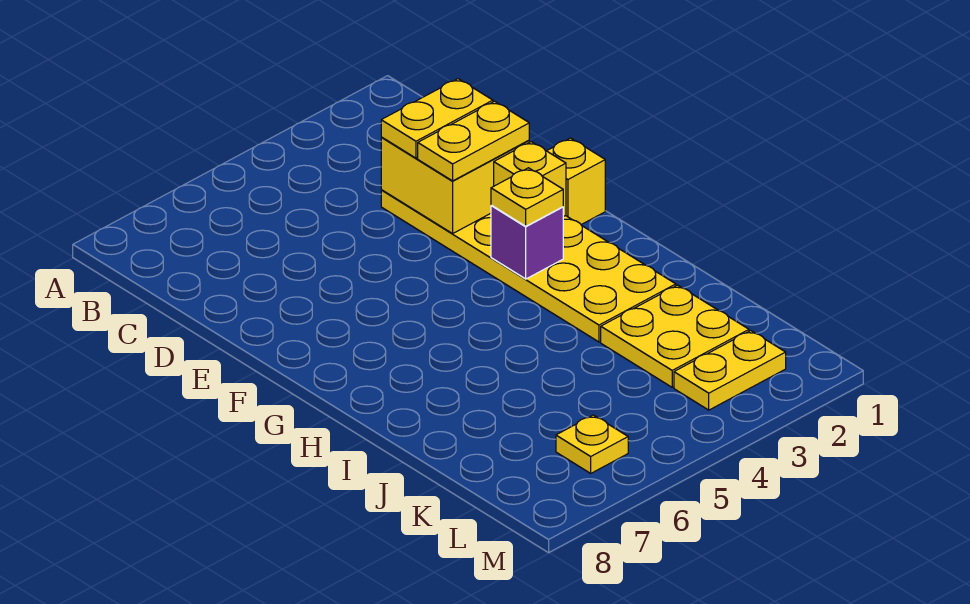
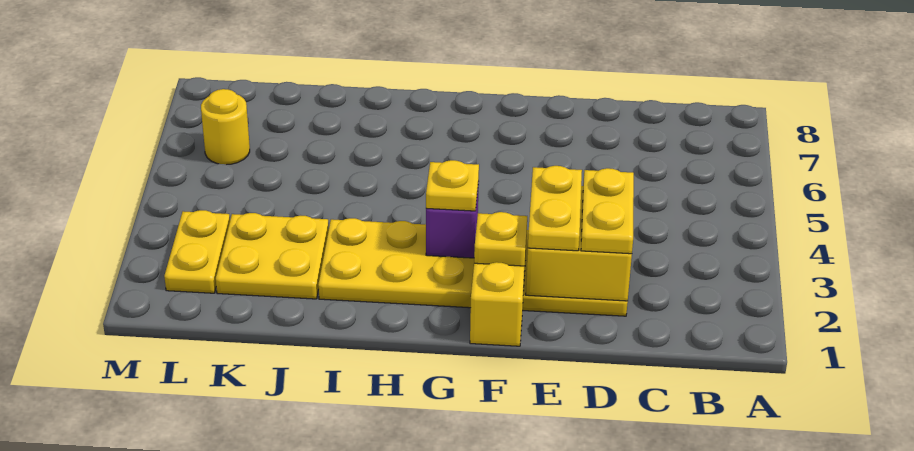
yellow 1x1 plate [556,415,628,473] -> yellow 1x1 round brick [201,89,250,165]

